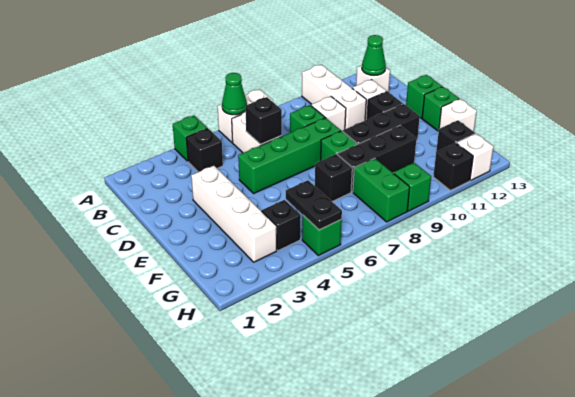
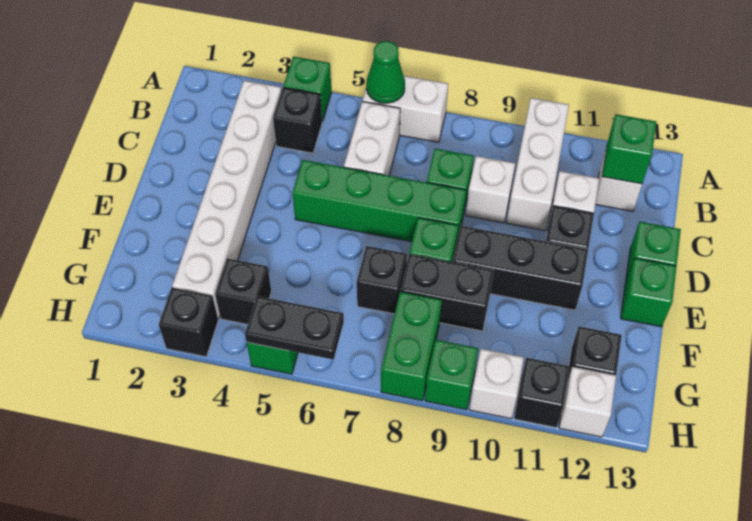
green 1x1 cone [362,35,386,75] -> green 1x1 brick [602,114,656,184]
black 1x1 brick [245,97,282,144] -> black 1x1 brick moved to [159,288,218,357]
white 1x4 brick [191,166,277,262] -> white 1x6 brick [172,81,282,319]
black 1x3 brick [337,126,417,192] -> black 1x2 brick [400,254,494,331]
white 1x1 brick [439,99,477,132] -> white 1x1 brick moved to [469,349,524,419]
black 1x2 plate [286,180,342,230] -> black 1x2 plate turned to [245,296,344,360]

